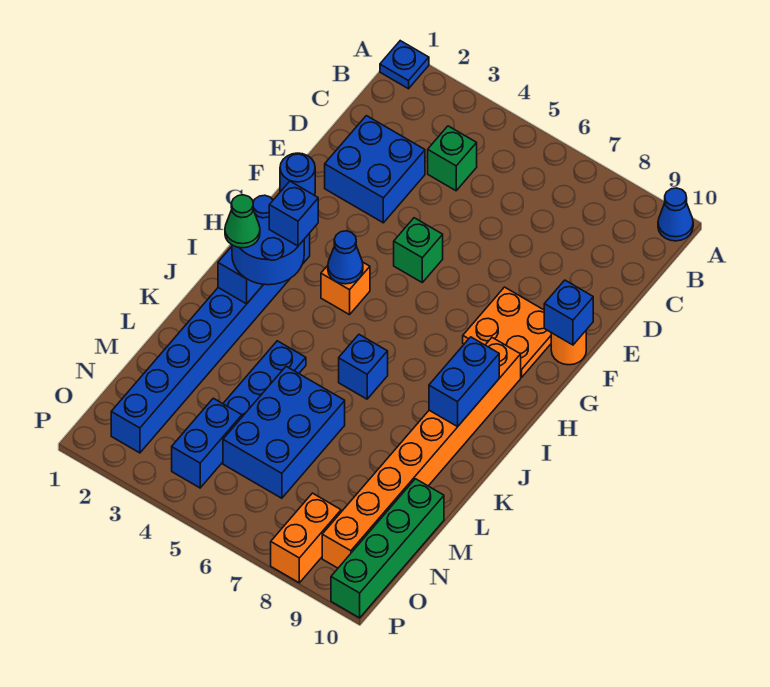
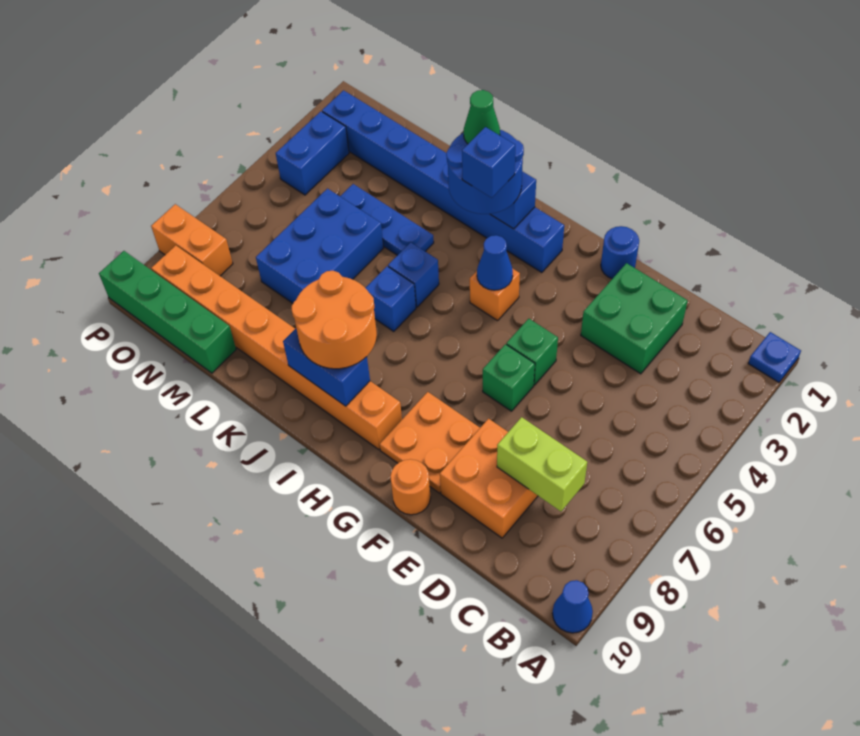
green 1x1 brick [428,126,477,191] -> green 1x1 brick moved to [483,344,535,411]
none -> lime 1x2 brick [497,417,587,511]
blue 2x2 brick [325,116,425,223] -> green 2x2 brick [581,263,688,374]
none -> orange 2x2 brick [440,419,538,538]
blue 1x1 brick [544,280,593,345] -> blue 1x1 brick moved to [388,242,439,307]
none -> orange 2x2 round brick [292,271,377,369]
blue 2x3 brick [223,366,345,498] -> blue 2x3 brick turned to [256,189,384,303]
blue 1x2 brick [172,398,242,488] -> blue 1x2 brick turned to [276,111,349,195]

